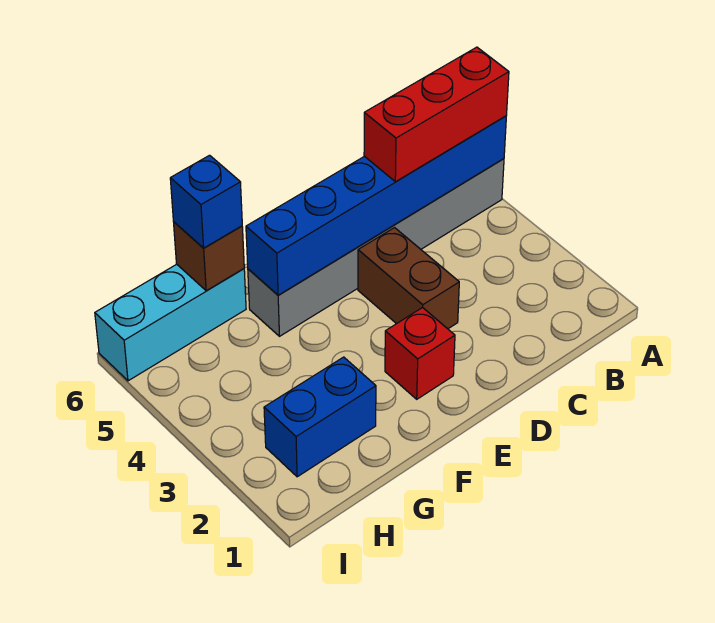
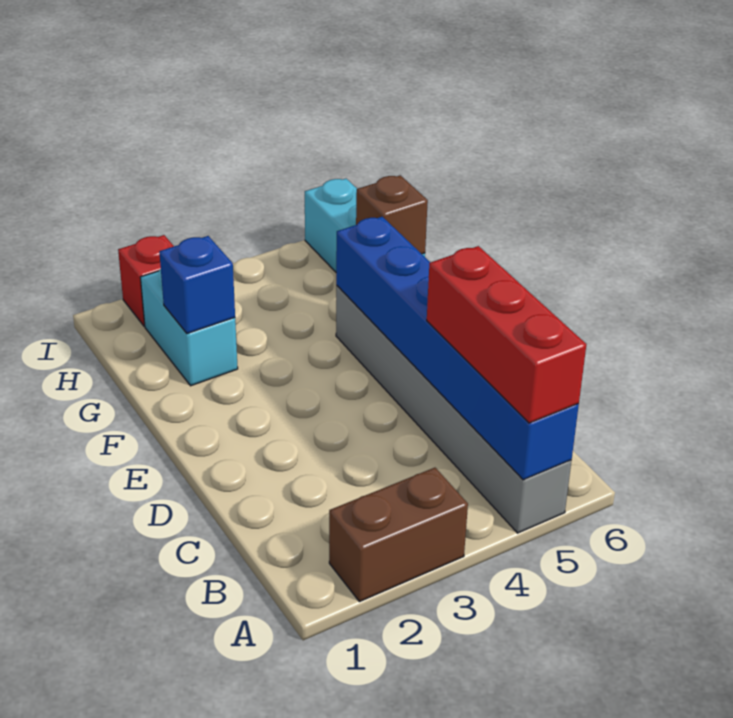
brown 1x2 brick [358,228,459,329] -> brown 1x2 brick moved to [329,468,468,602]
red 1x1 brick [385,307,455,399] -> red 1x1 brick moved to [118,235,174,326]
blue 1x2 brick [264,357,376,477] -> cyan 1x2 brick [140,269,238,386]
blue 1x1 brick [170,155,242,248] -> blue 1x1 brick moved to [159,236,235,334]

